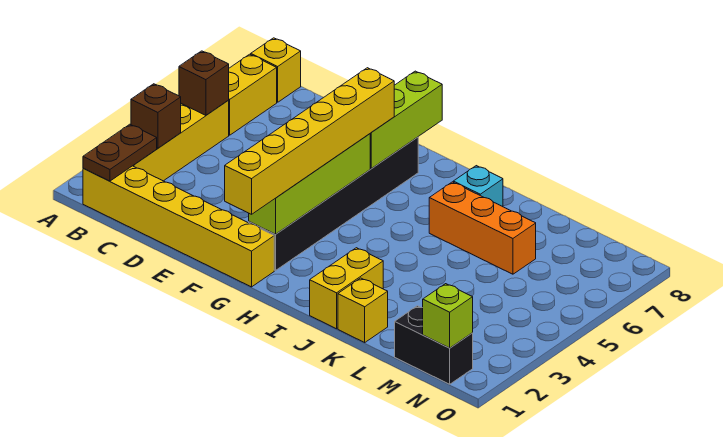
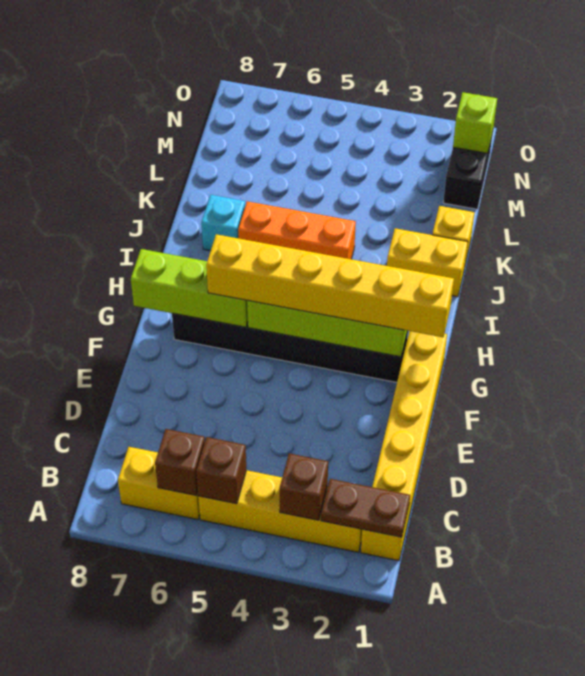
none -> brown 1x1 brick [155,429,205,495]
yellow 1x1 brick [251,38,301,102] -> none
orange 1x3 brick [429,182,536,274] -> orange 1x3 brick turned to [238,201,356,259]

